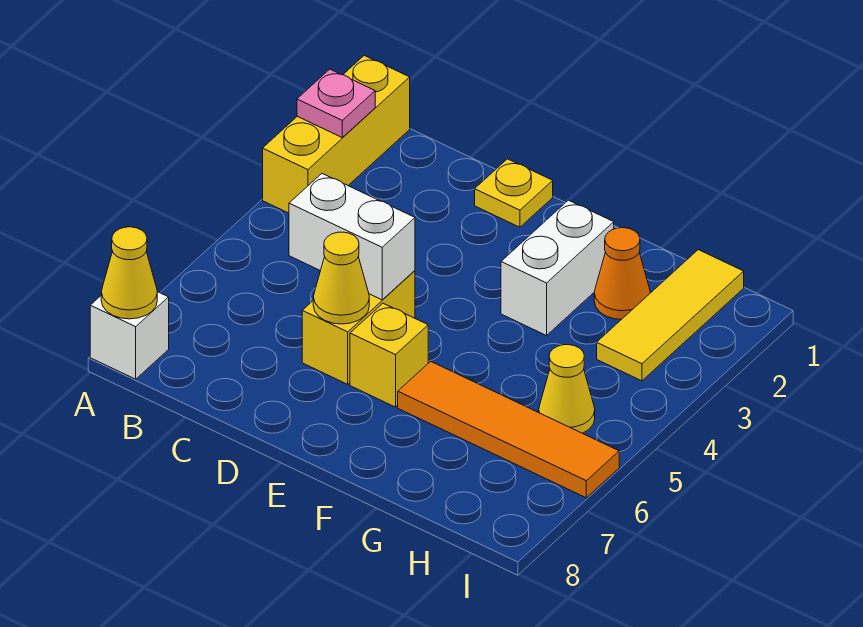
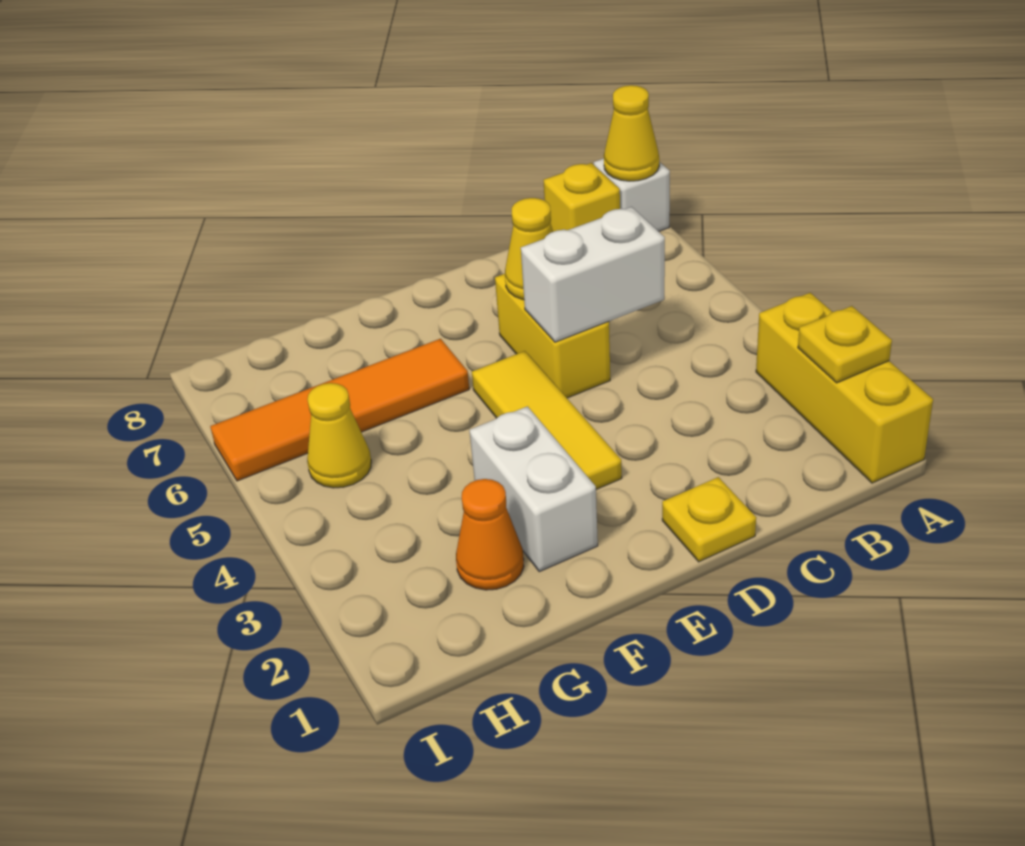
pink 1x1 plate [297,69,375,137] -> yellow 1x1 plate [798,306,892,383]
yellow 1x1 brick [350,303,428,407] -> yellow 1x1 brick moved to [543,163,620,232]
yellow 1x3 tile [597,250,744,381] -> yellow 1x3 tile moved to [472,351,622,489]

